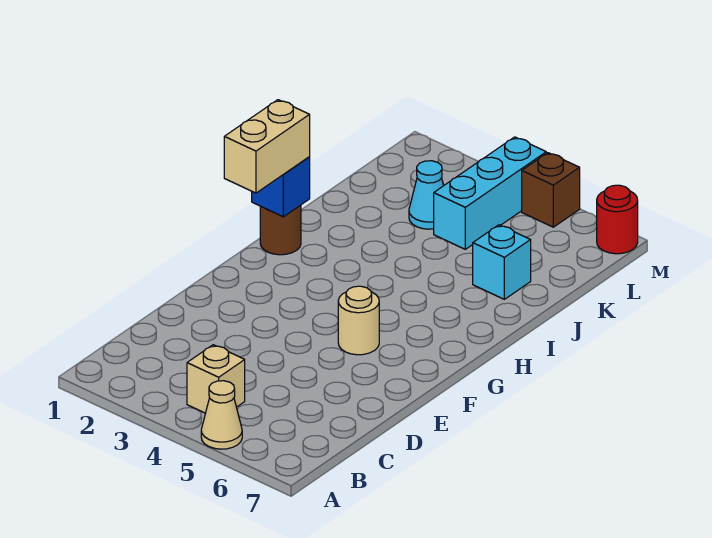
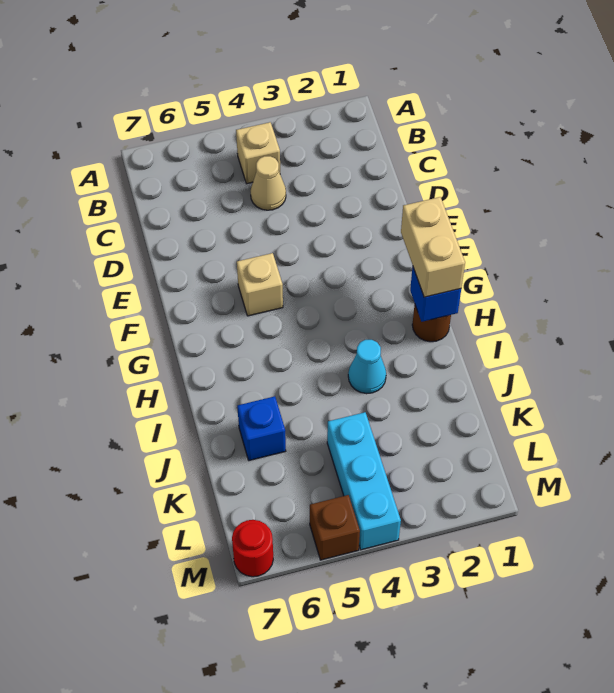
tan 1x1 cone [201,381,242,449] -> tan 1x1 cone moved to [251,156,286,210]
tan 1x1 round brick [338,286,379,355] -> tan 1x1 brick [237,253,283,316]
cyan 1x1 brick [473,225,531,299] -> blue 1x1 brick [237,396,286,461]
cyan 1x1 cone [409,161,444,229] -> cyan 1x1 cone moved to [348,340,386,394]

